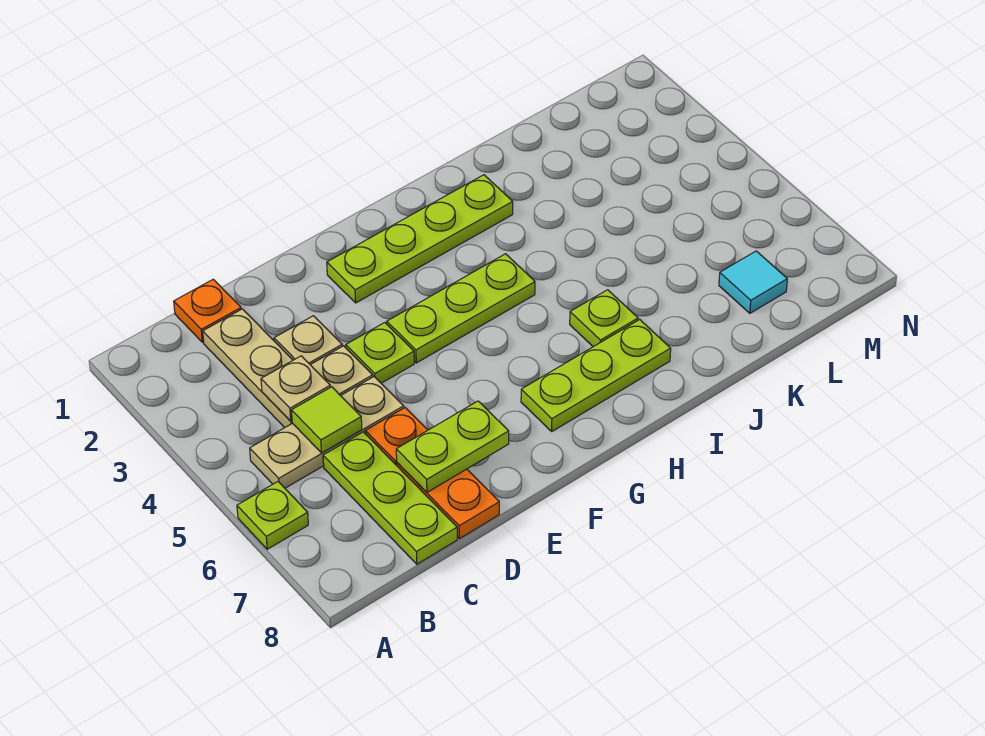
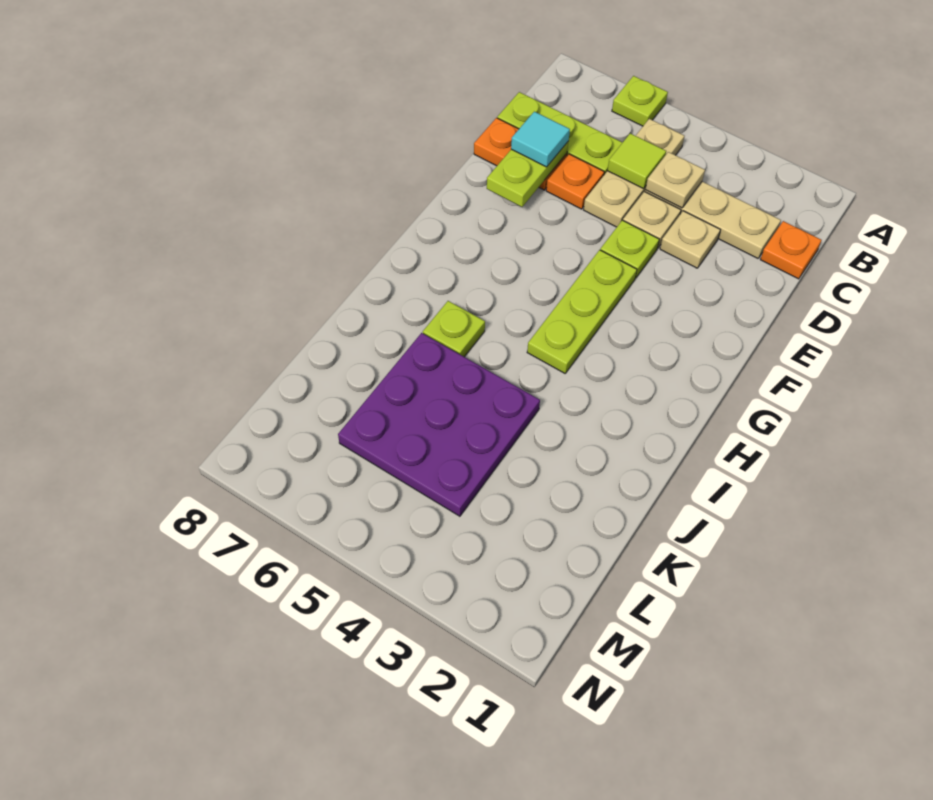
lime 1x4 plate [327,175,513,303] -> none
lime 1x3 plate [521,320,671,431] -> none
none -> purple 3x3 plate [338,333,540,516]
cyan 1x1 tile [719,251,787,313] -> cyan 1x1 tile moved to [511,112,570,167]

